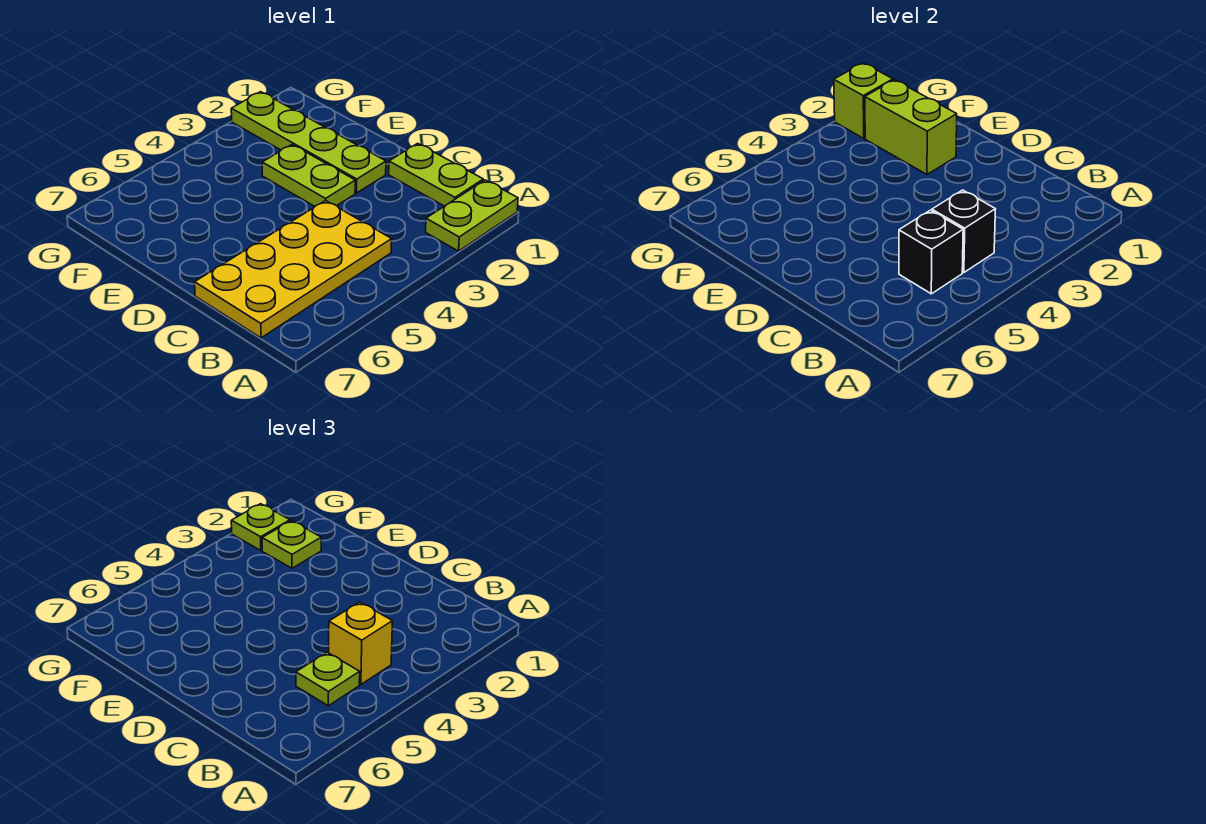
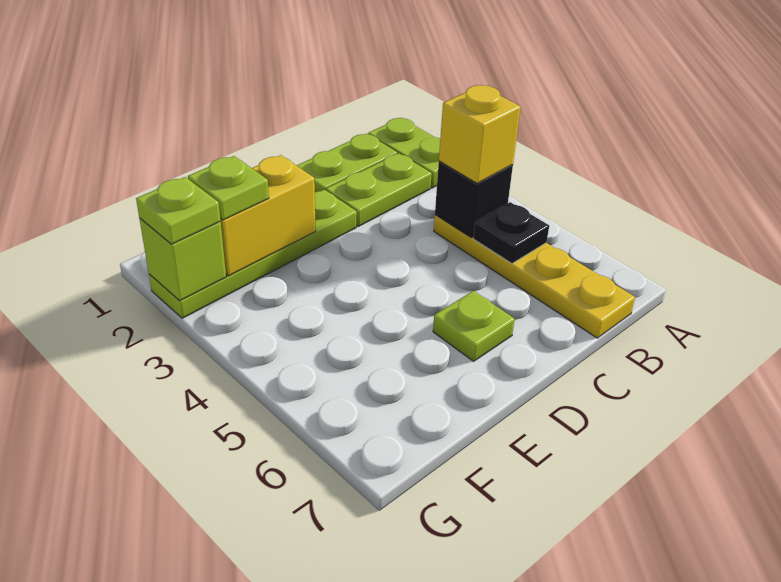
yellow 2x4 plate [195,200,392,338] -> yellow 1x4 plate [434,215,635,338]
black 1x1 brick [899,210,963,294] -> black 1x1 plate [473,202,549,263]
lime 1x1 plate [296,652,360,706] -> lime 1x1 plate moved to [433,291,515,361]
lime 1x2 plate [262,144,355,206] -> lime 1x2 plate moved to [326,153,432,226]
lime 1x2 brick [865,80,957,174] -> yellow 1x2 brick [220,155,316,276]

